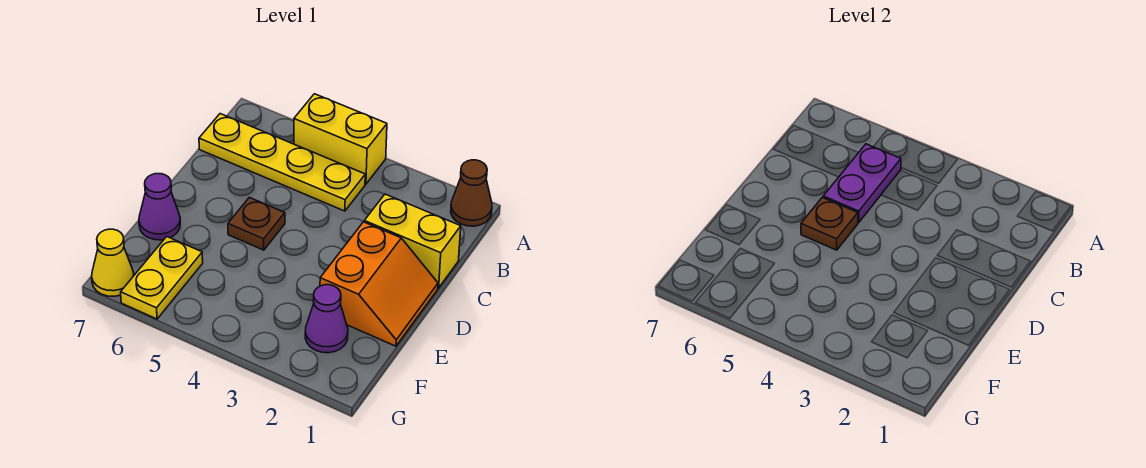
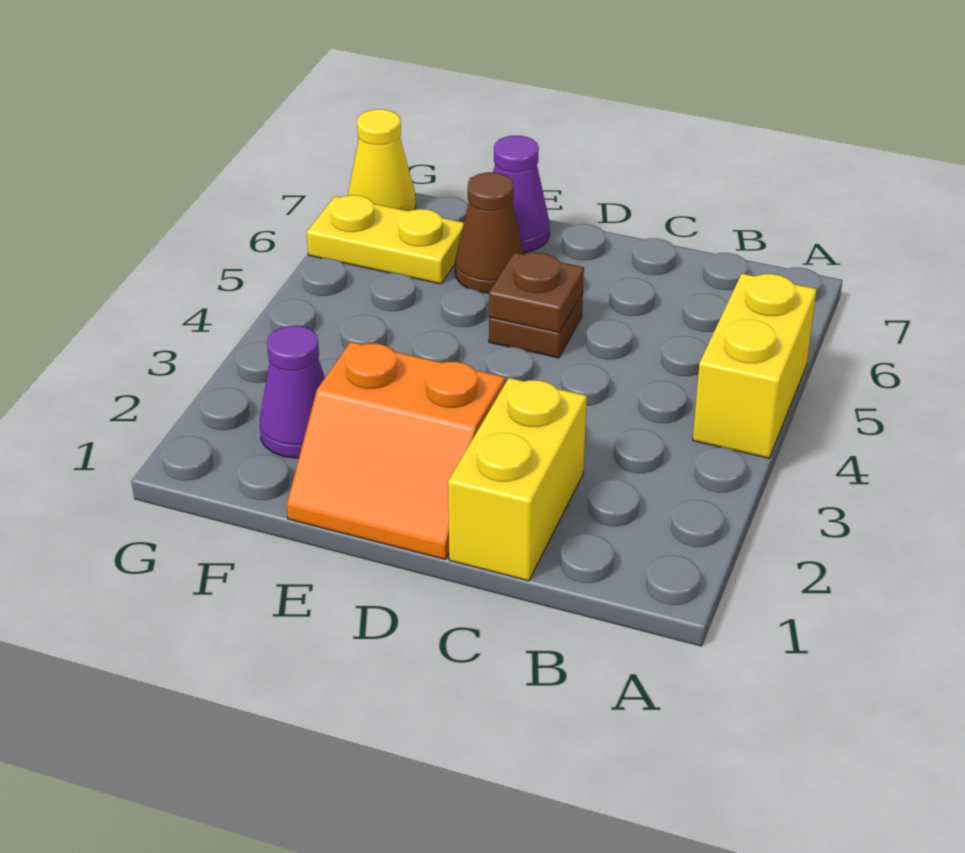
brown 1x1 cone [451,160,492,226] -> brown 1x1 cone moved to [455,172,524,293]
yellow 1x4 plate [199,114,365,211] -> none
purple 1x2 plate [823,144,901,223] -> none

